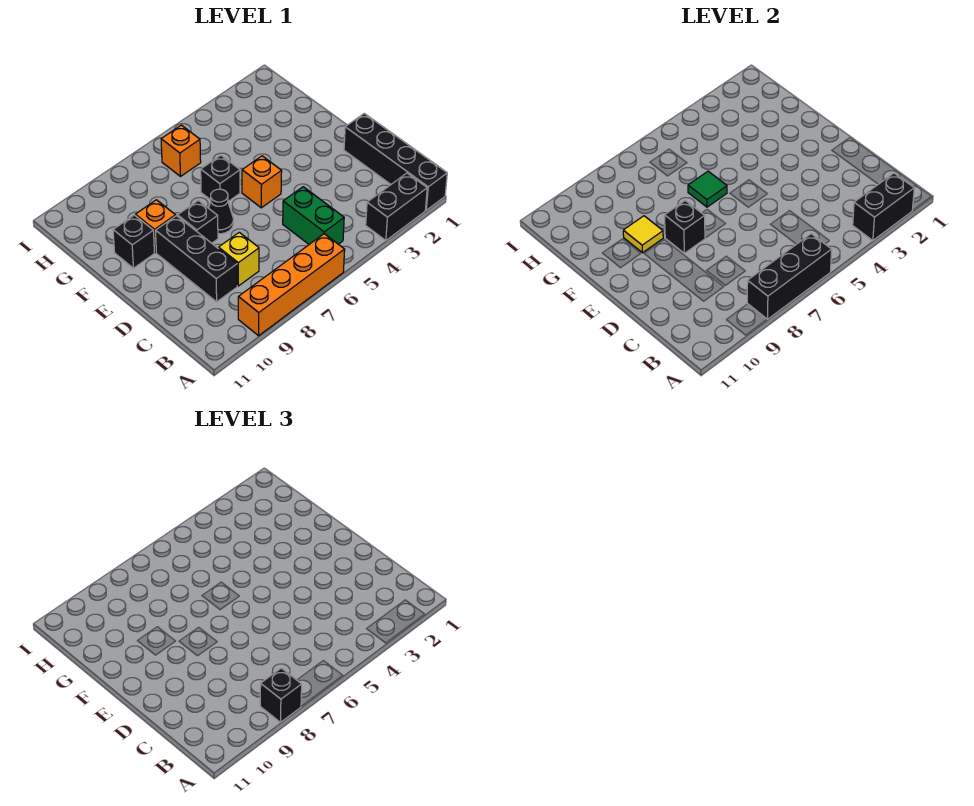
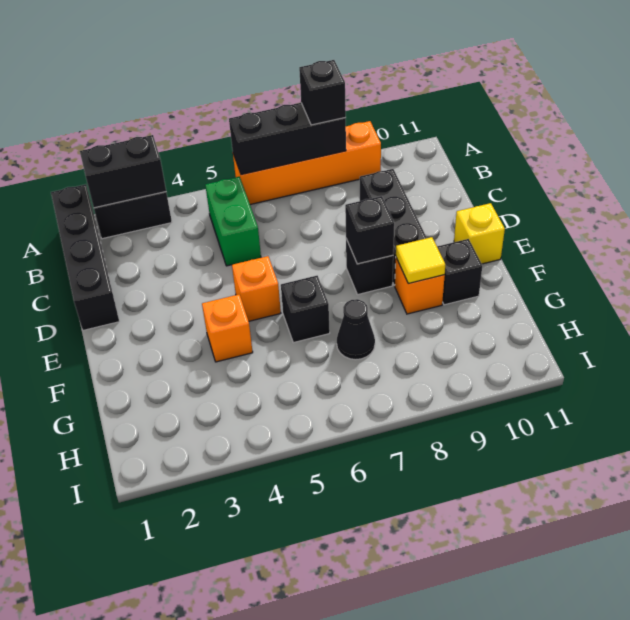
yellow 1x1 brick [219,232,259,286] -> yellow 1x1 brick moved to [454,203,505,264]
black 1x1 cone [209,189,233,234] -> black 1x1 cone moved to [337,299,375,360]
green 1x1 tile [688,171,727,207] -> none
orange 1x1 brick [161,125,201,176] -> orange 1x1 brick moved to [202,295,253,362]

